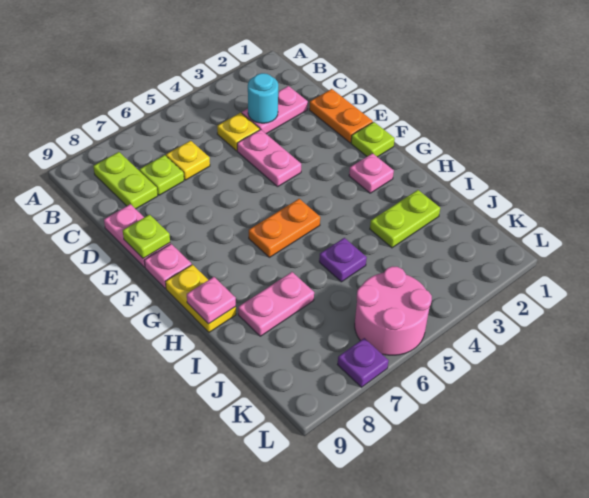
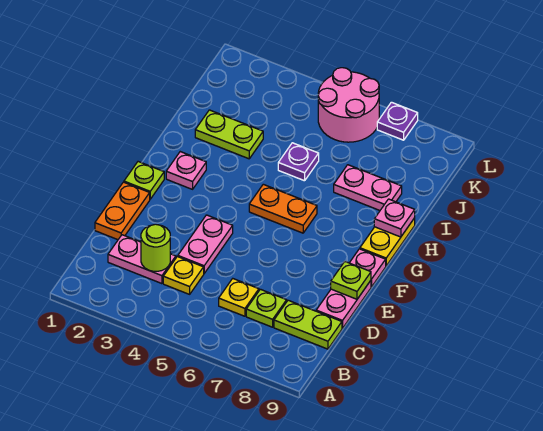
lime 1x2 plate [93,152,158,209] -> lime 1x2 plate turned to [274,300,342,349]
cyan 1x1 round brick [248,73,278,123] -> lime 1x1 round brick [141,224,170,271]

